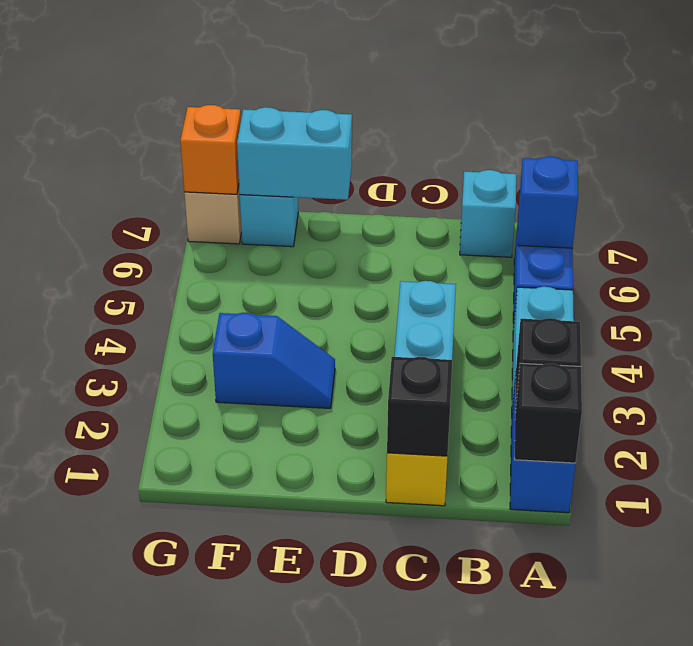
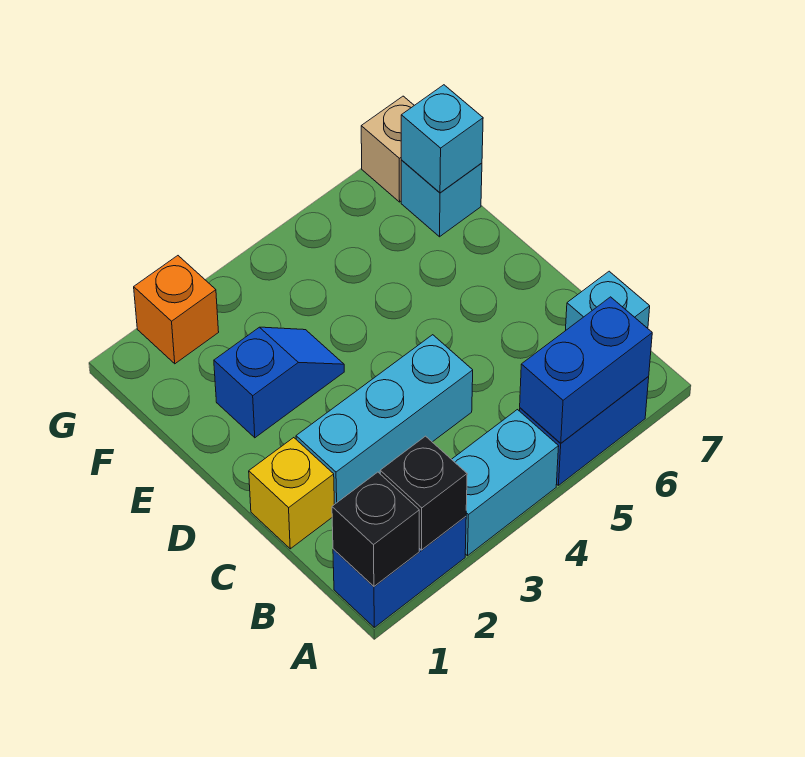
blue 1x1 brick [518,157,578,248] -> blue 1x2 brick [520,297,652,443]
black 1x1 brick [387,357,452,456] -> none
blue 1x2 slope [213,313,335,408] -> blue 1x2 slope turned to [214,327,344,438]
cyan 1x2 brick [237,107,352,200] -> cyan 1x1 brick [401,85,483,193]
orange 1x1 brick [180,105,241,194] -> orange 1x1 brick moved to [134,256,219,364]

